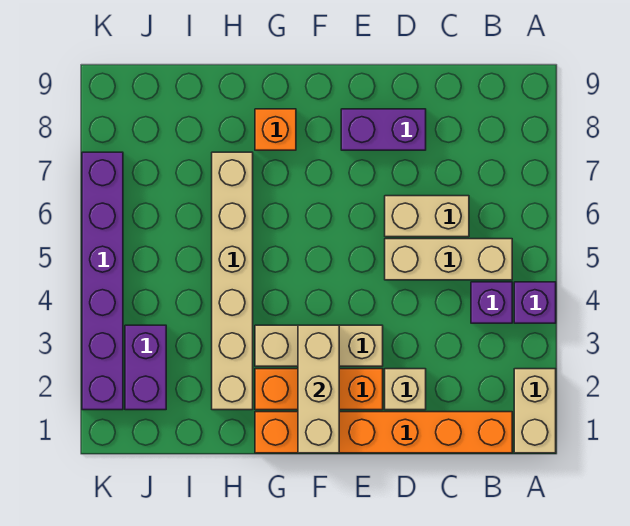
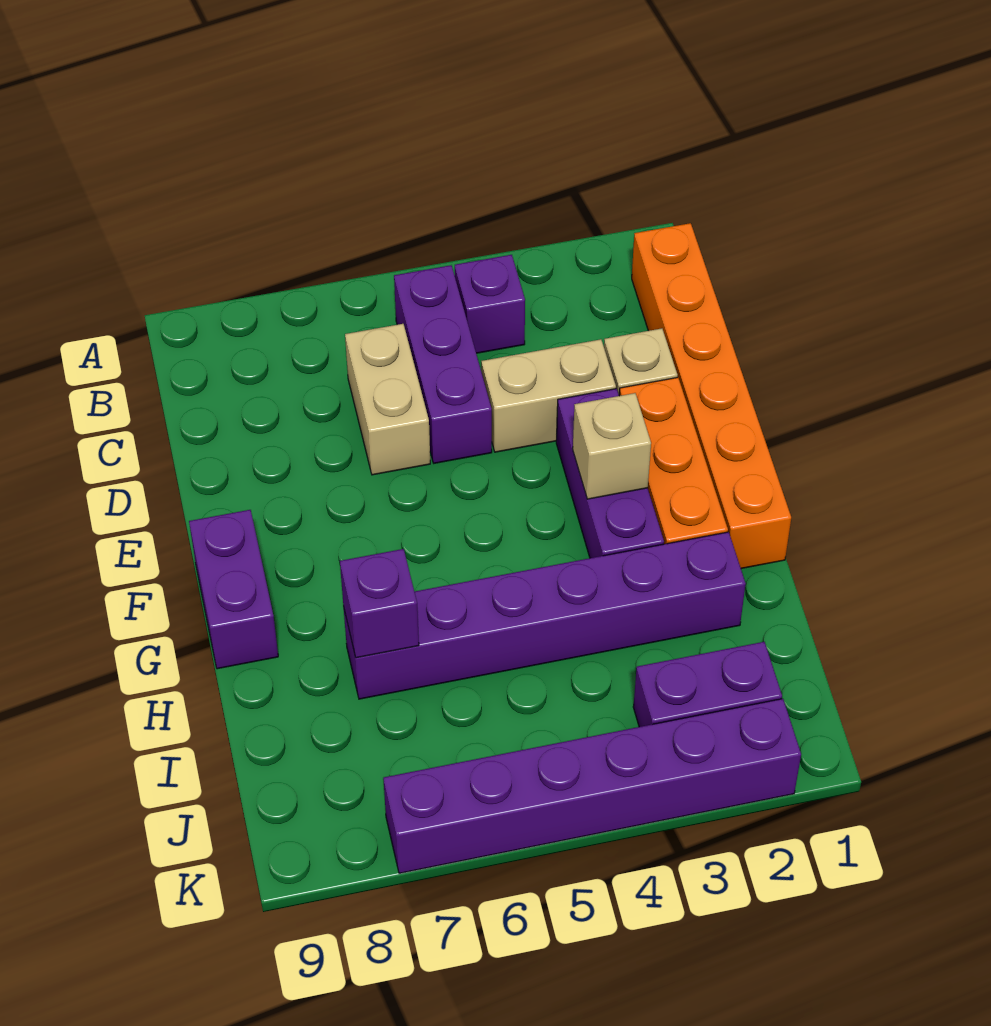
tan 1x2 brick [514,369,556,453] -> tan 1x2 brick moved to [481,339,616,452]
purple 1x1 brick [514,282,556,323] -> purple 1x1 brick moved to [340,549,419,658]
tan 1x3 brick [385,239,512,280] -> purple 1x3 brick [394,265,492,463]
purple 1x2 brick [341,109,426,150] -> purple 1x2 brick moved to [189,510,278,669]
tan 1x3 brick [255,325,383,366] -> purple 1x3 brick [556,389,664,558]
tan 1x3 brick [298,325,339,453] -> tan 1x1 brick [573,393,651,499]
orange 1x1 brick [255,109,296,150] -> none
tan 1x6 brick [212,152,253,410] -> purple 1x6 brick [343,532,746,699]

